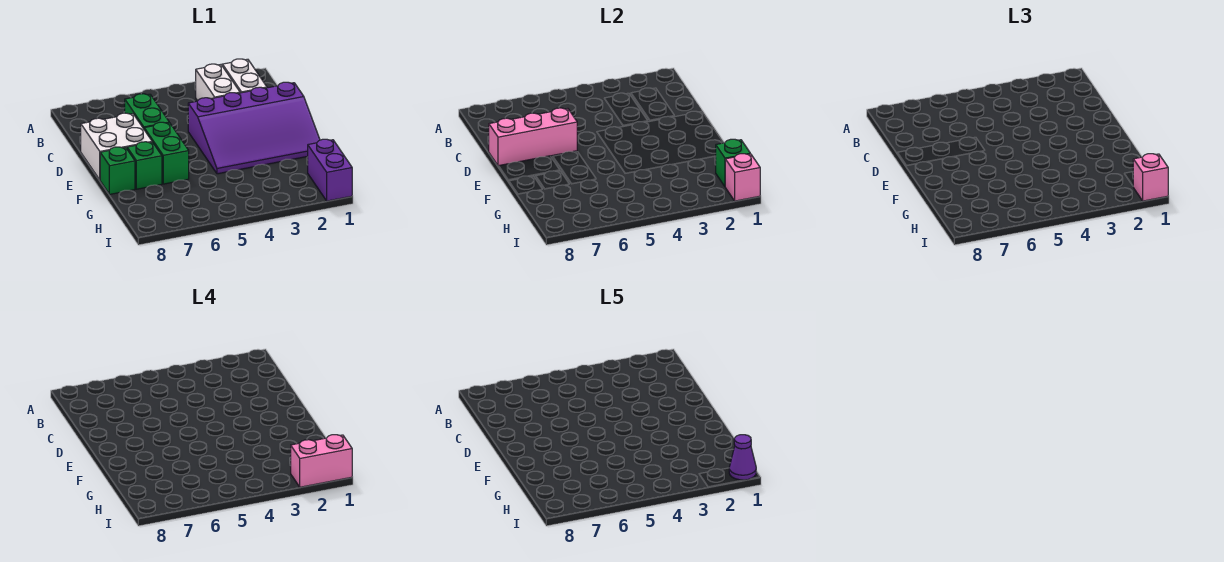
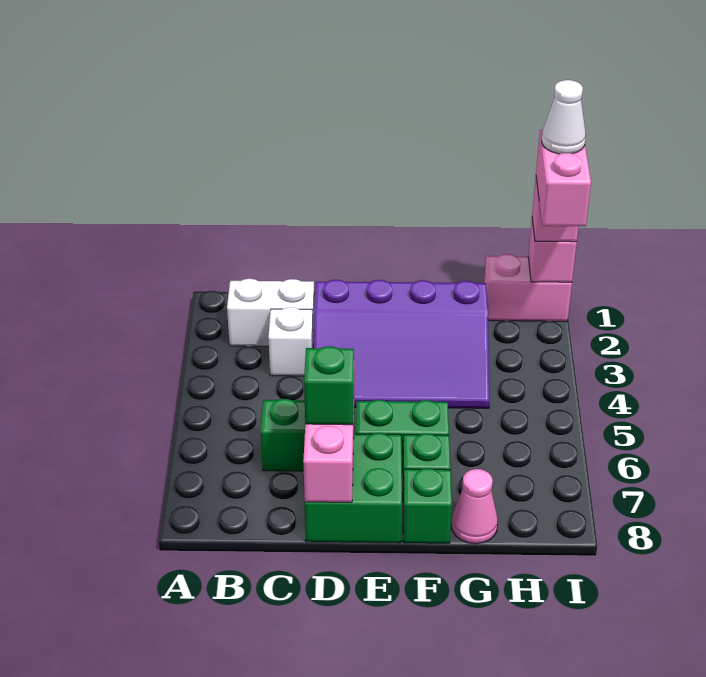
white 1x2 brick [196,64,240,101] -> white 1x1 brick [268,307,313,376]
purple 3x4 slope [188,82,320,174] -> purple 3x4 slope turned to [314,280,490,408]
white 2x2 brick [81,113,152,180] -> green 2x2 brick [305,433,402,543]
none -> pink 1x1 cone [451,469,498,544]
purple 1x2 brick [308,139,352,201] -> pink 1x2 brick [484,254,572,321]
green 1x1 brick [716,139,750,186] -> green 1x1 brick moved to [304,346,354,425]
purple 1x1 cone [729,435,756,480] -> white 1x1 cone [542,80,586,154]

